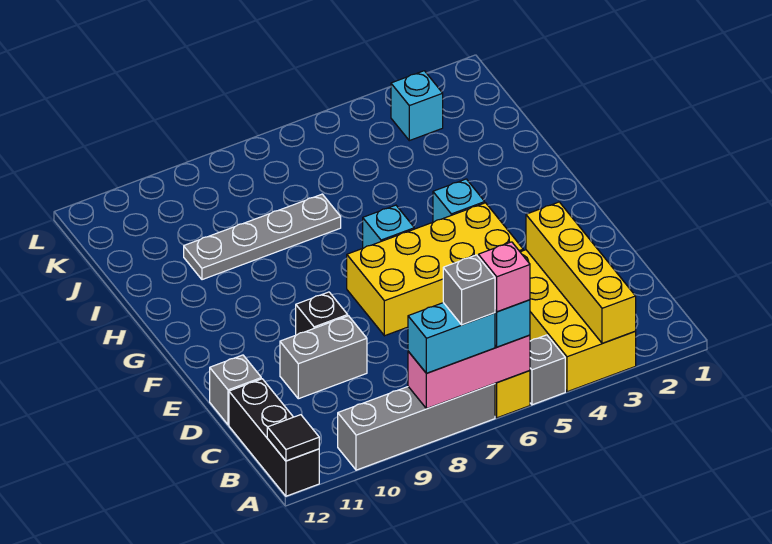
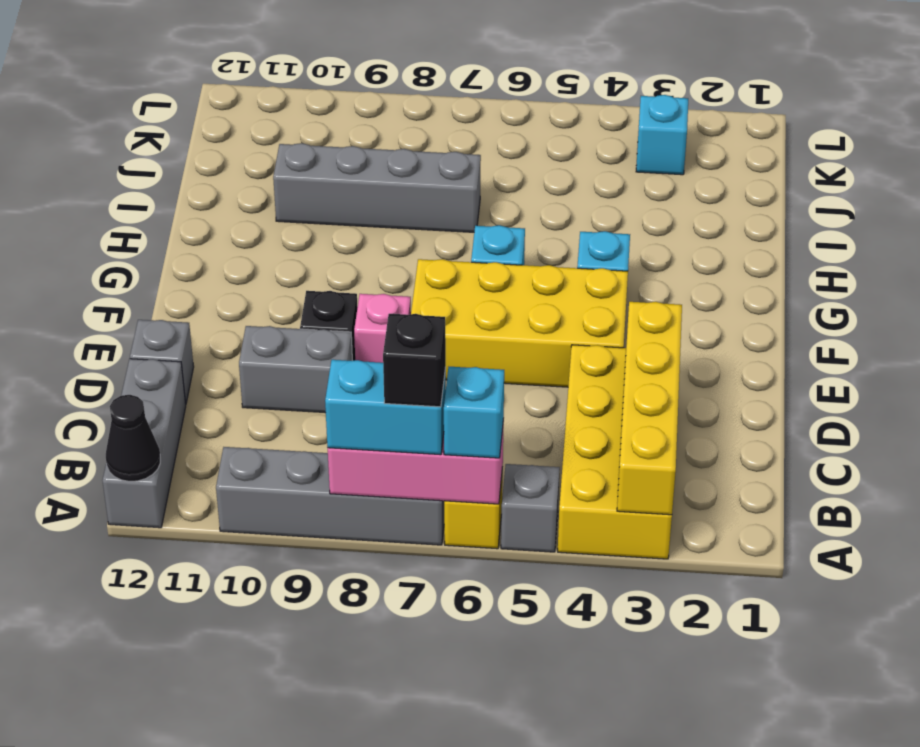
pink 1x1 brick [478,242,530,312] -> pink 1x1 brick moved to [354,294,411,363]
grey 1x1 brick [443,255,495,325] -> black 1x1 brick [383,314,446,407]
black 1x3 brick [229,379,319,496] -> grey 1x3 brick [103,359,186,528]
black 1x1 tile [267,415,319,461] -> black 1x1 cone [106,395,160,481]
grey 1x4 plate [184,194,341,280] -> grey 1x4 brick [273,143,481,232]

